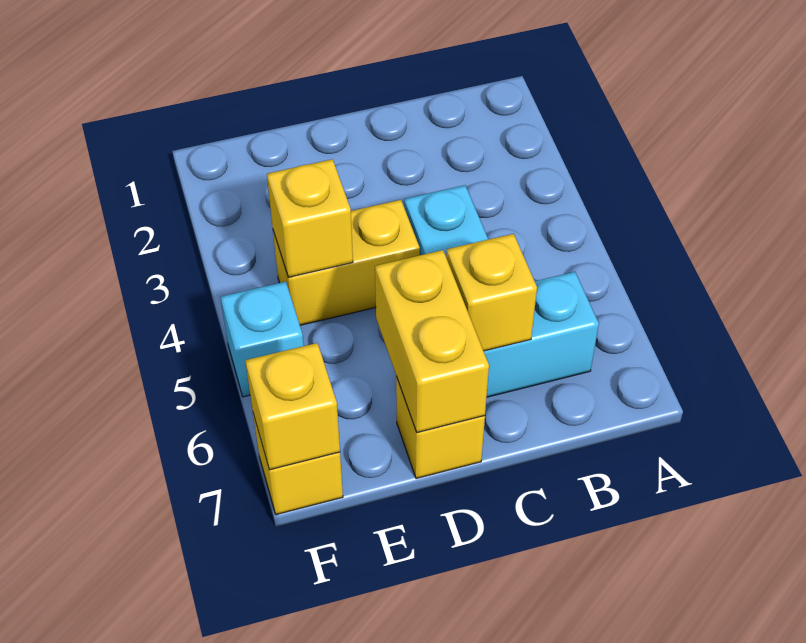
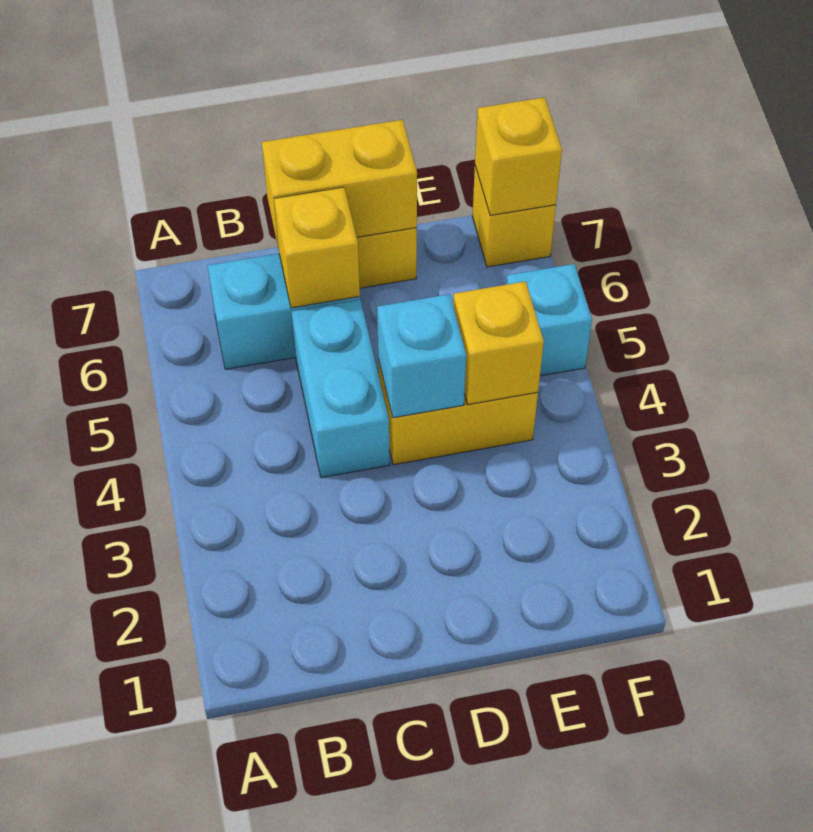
none -> cyan 1x1 brick [377,294,466,418]
yellow 1x2 brick [375,250,489,433] -> yellow 1x2 brick turned to [262,120,417,250]

